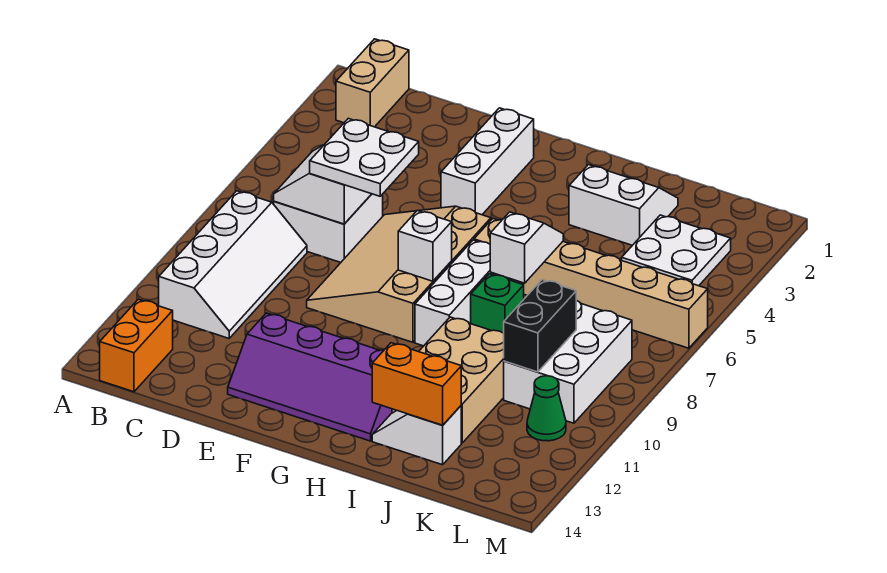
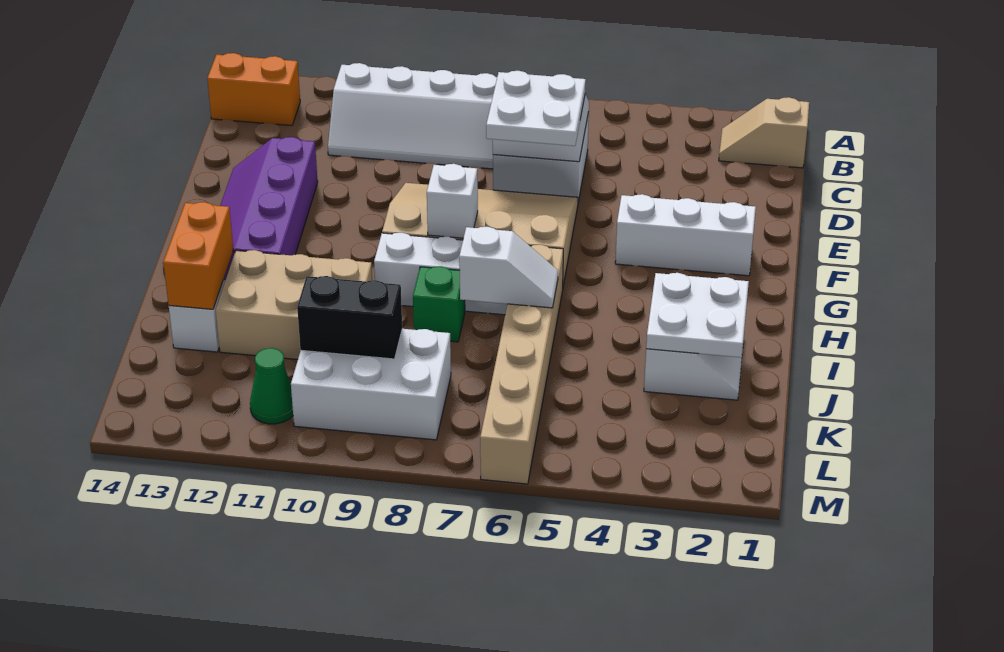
tan 1x2 brick [336,39,409,127] -> tan 1x2 slope [719,97,809,168]
white 2x2 plate [622,215,731,286] -> white 2x2 plate moved to [646,273,749,357]

